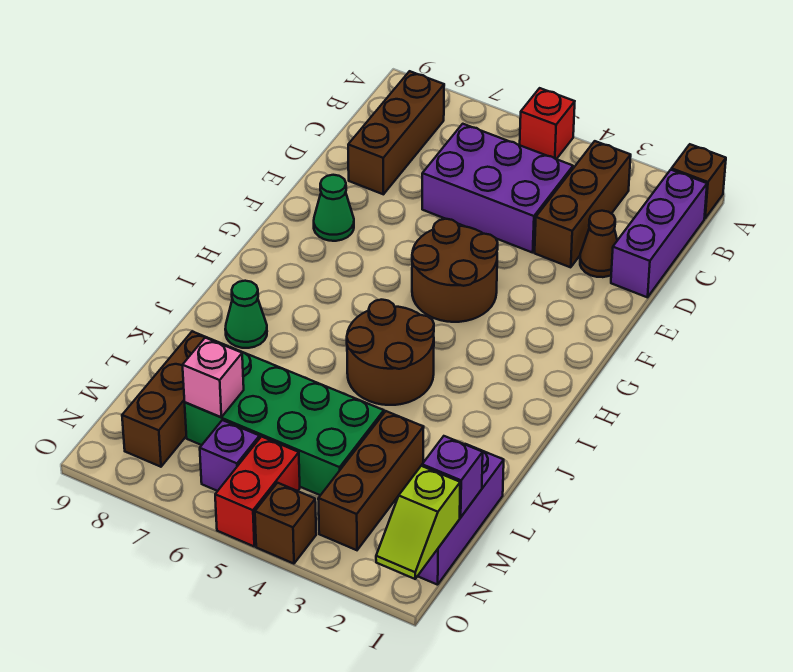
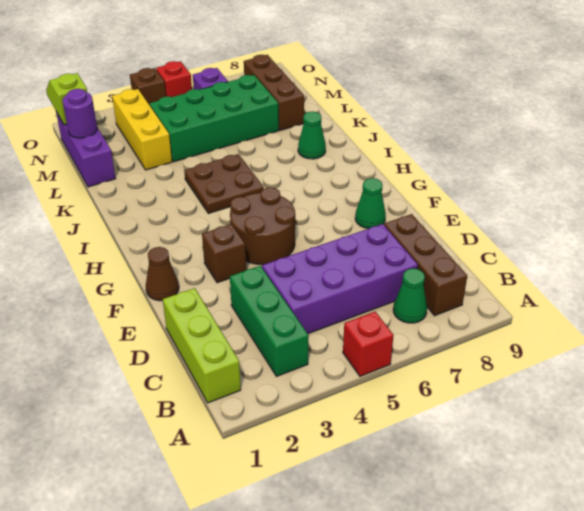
brown 1x1 brick [671,144,726,218] -> brown 1x1 brick moved to [202,224,246,283]
purple 1x3 brick [611,170,707,297] -> lime 1x3 brick [163,288,241,403]
brown 1x3 brick [535,141,631,267] -> green 1x3 brick [230,266,309,377]
none -> green 1x1 cone [393,268,427,323]
purple 2x3 brick [422,124,573,253] -> purple 2x4 brick [262,224,418,334]
brown 1x1 cone [580,211,617,277] -> brown 1x1 cone moved to [146,247,179,301]
brown 2x2 round brick [347,300,434,405] -> brown 2x2 plate [184,154,264,214]
brown 1x3 brick [318,411,424,550] -> yellow 1x3 brick [112,89,172,170]
purple 1x1 brick [422,436,483,517] -> purple 1x1 round brick [63,89,97,138]
pink 1x1 brick [183,338,244,417] -> none
red 1x2 brick [215,437,300,546] -> red 1x1 brick [156,61,192,97]

